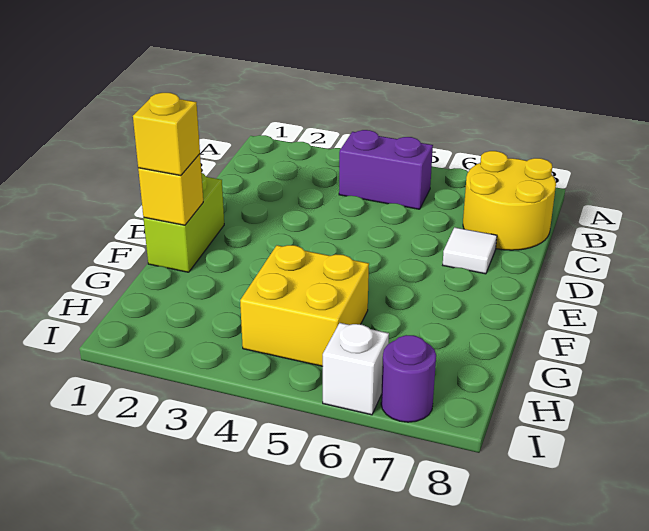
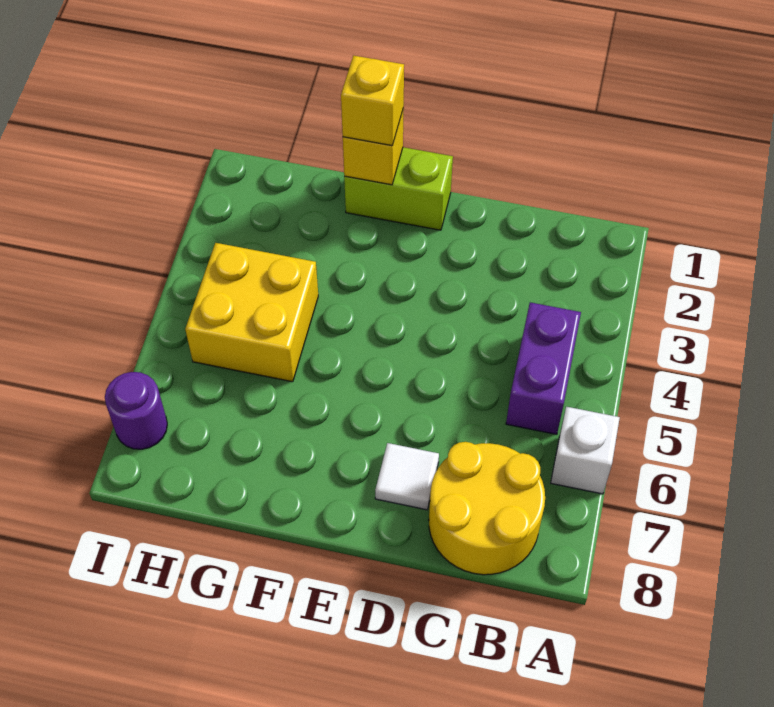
white 1x1 brick [323,323,389,415] -> white 1x1 brick moved to [551,407,620,494]

